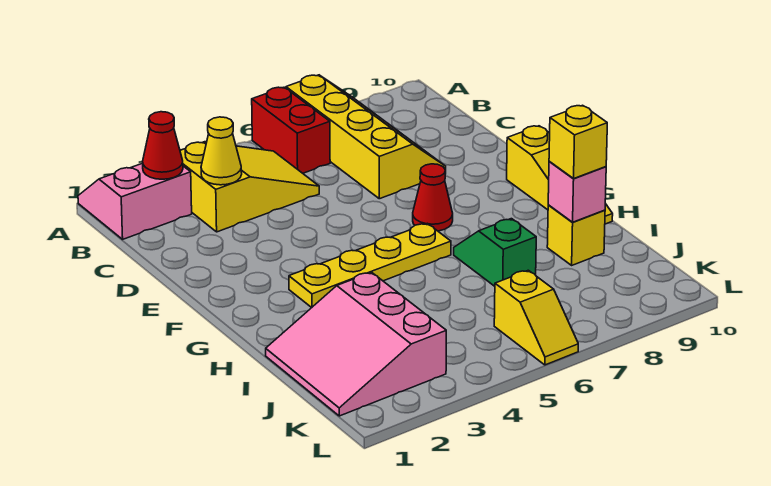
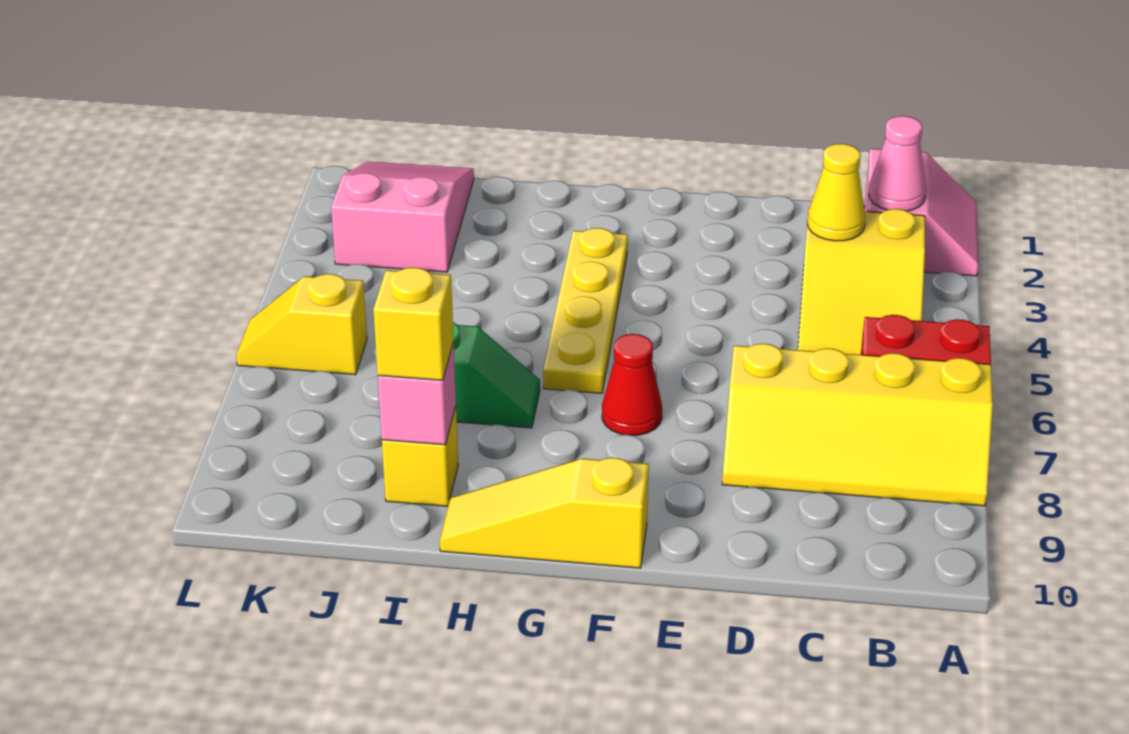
red 1x1 cone [143,112,183,179] -> pink 1x1 cone [869,116,926,211]
pink 3x3 slope [266,272,446,416] -> pink 2x3 slope [331,161,474,272]

